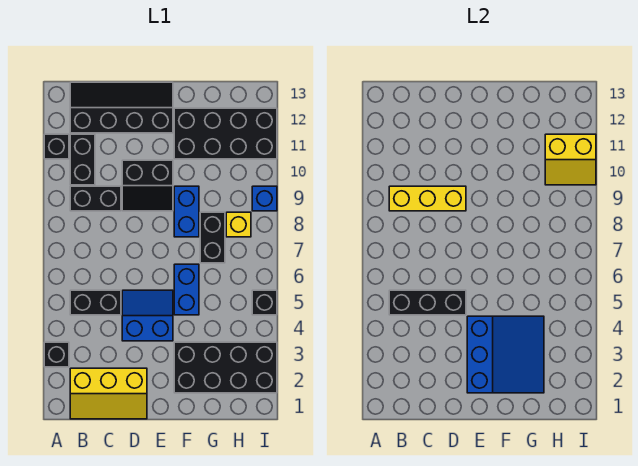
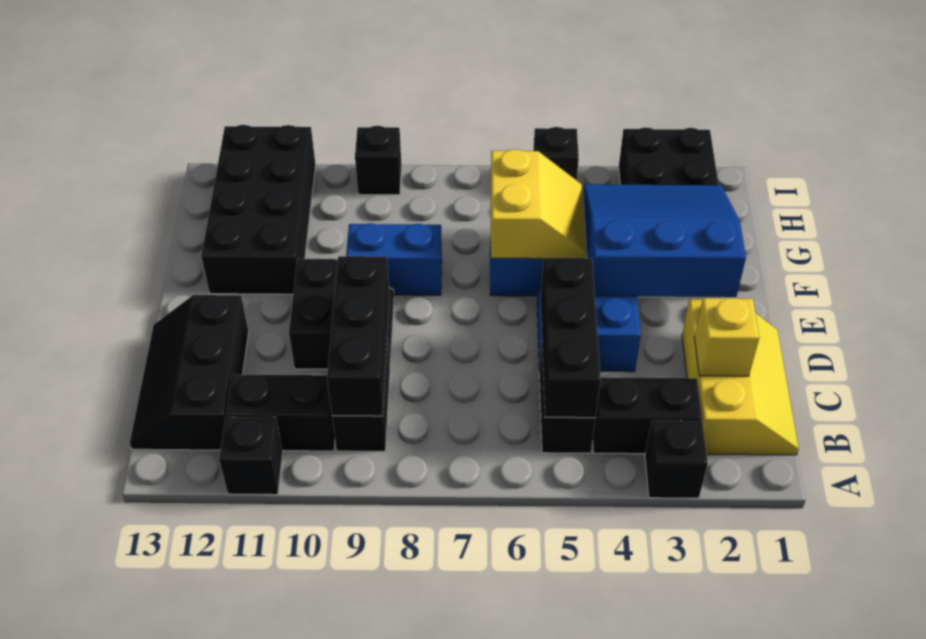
yellow 1x3 brick [389,186,466,211] -> black 1x3 brick [327,256,390,416]
black 2x4 slope [70,82,173,133] -> black 2x3 slope [130,295,249,450]
black 1x2 brick [200,212,225,263] -> black 1x2 brick moved to [593,377,702,454]
yellow 1x1 brick [226,212,251,237] -> yellow 1x1 brick moved to [694,298,759,376]
yellow 2x2 slope [545,134,596,185] -> yellow 2x2 slope moved to [491,149,586,259]
blue 1x1 brick [252,186,277,211] -> black 1x1 brick [355,126,401,195]

